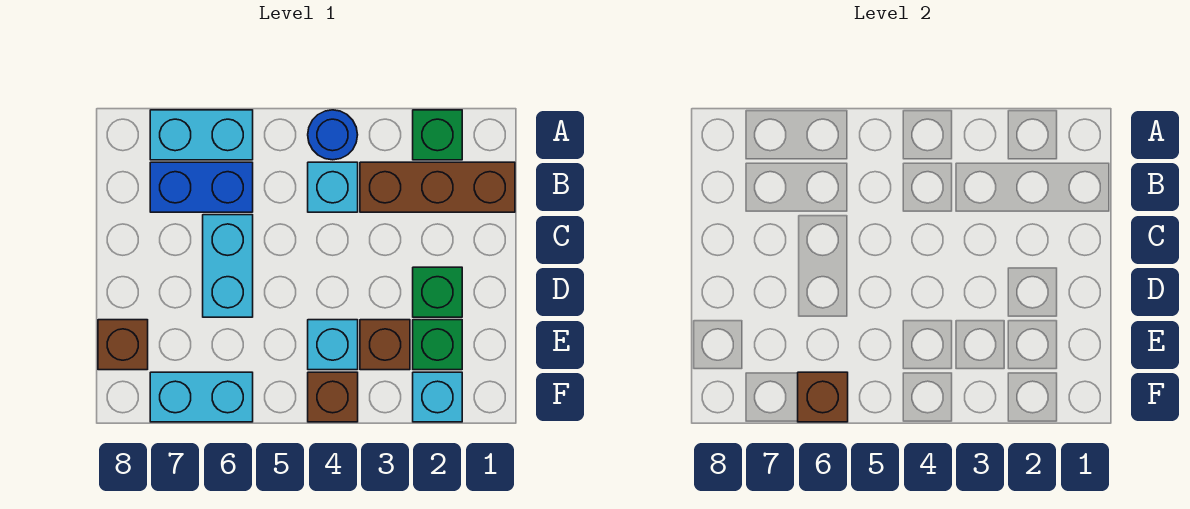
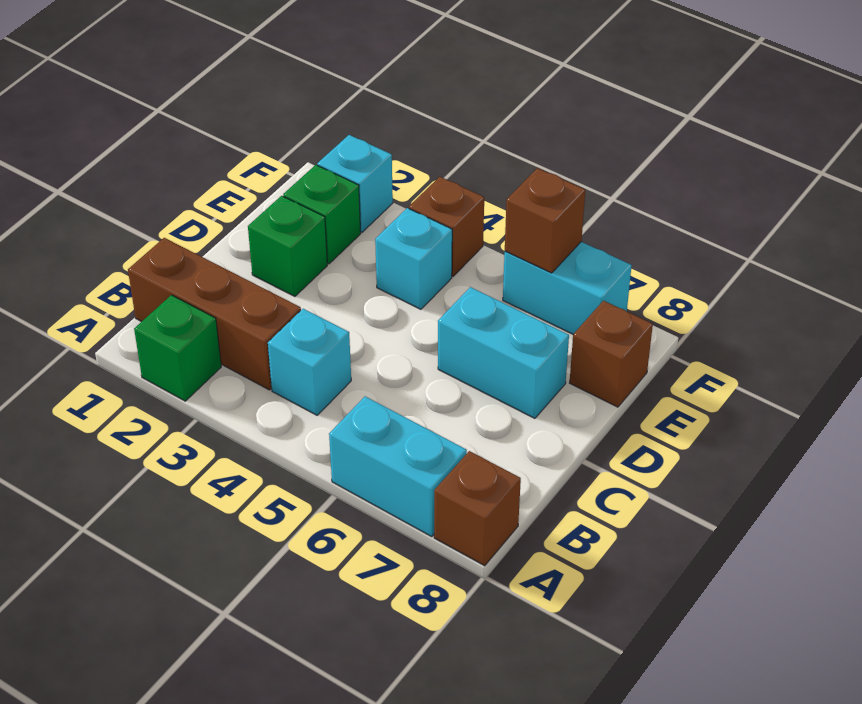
blue 1x1 round brick [308,110,358,160] -> none
blue 1x2 brick [150,162,253,212] -> none
cyan 1x2 brick [203,215,253,317] -> cyan 1x2 brick turned to [438,287,569,418]
brown 1x1 brick [360,320,410,370] -> brown 1x1 brick moved to [434,451,521,566]

